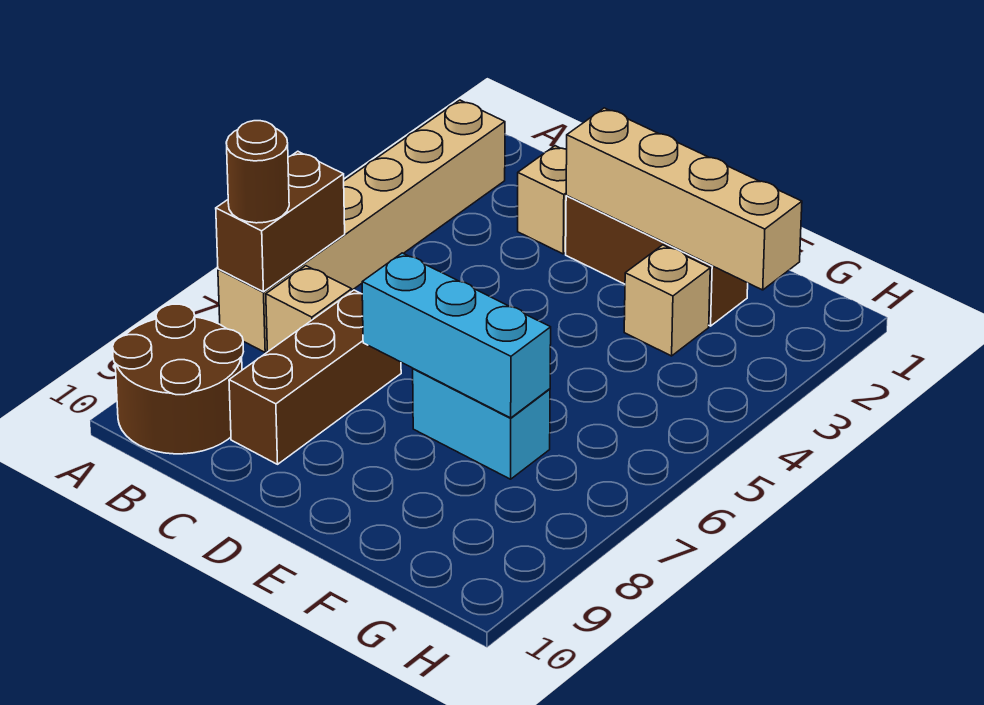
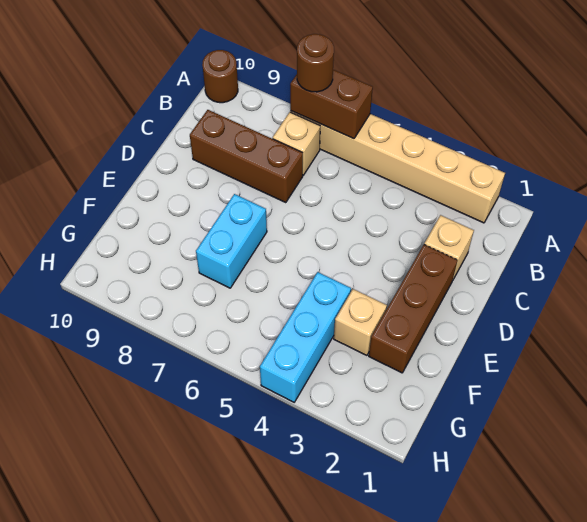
brown 2x2 round brick [113,304,244,454] -> brown 1x1 round brick [202,50,238,103]
tan 1x4 brick [566,108,802,290] -> none
cyan 1x3 brick [362,253,551,418] -> cyan 1x3 brick moved to [260,272,351,402]

